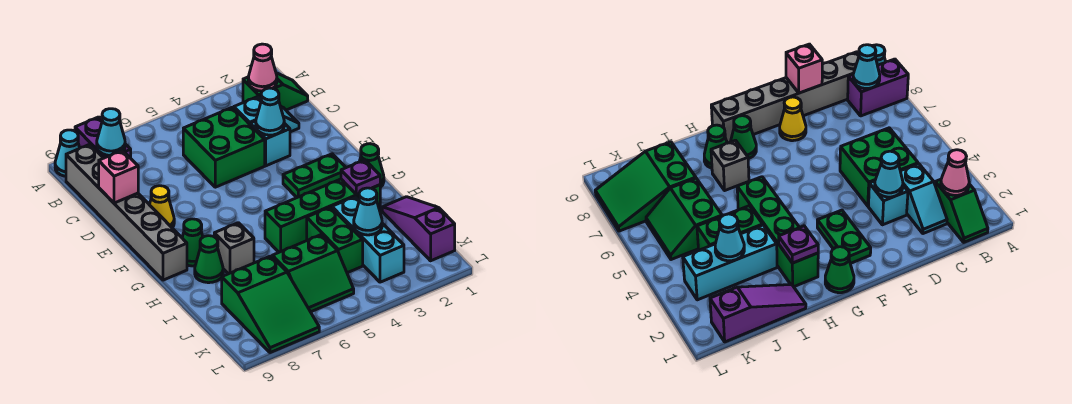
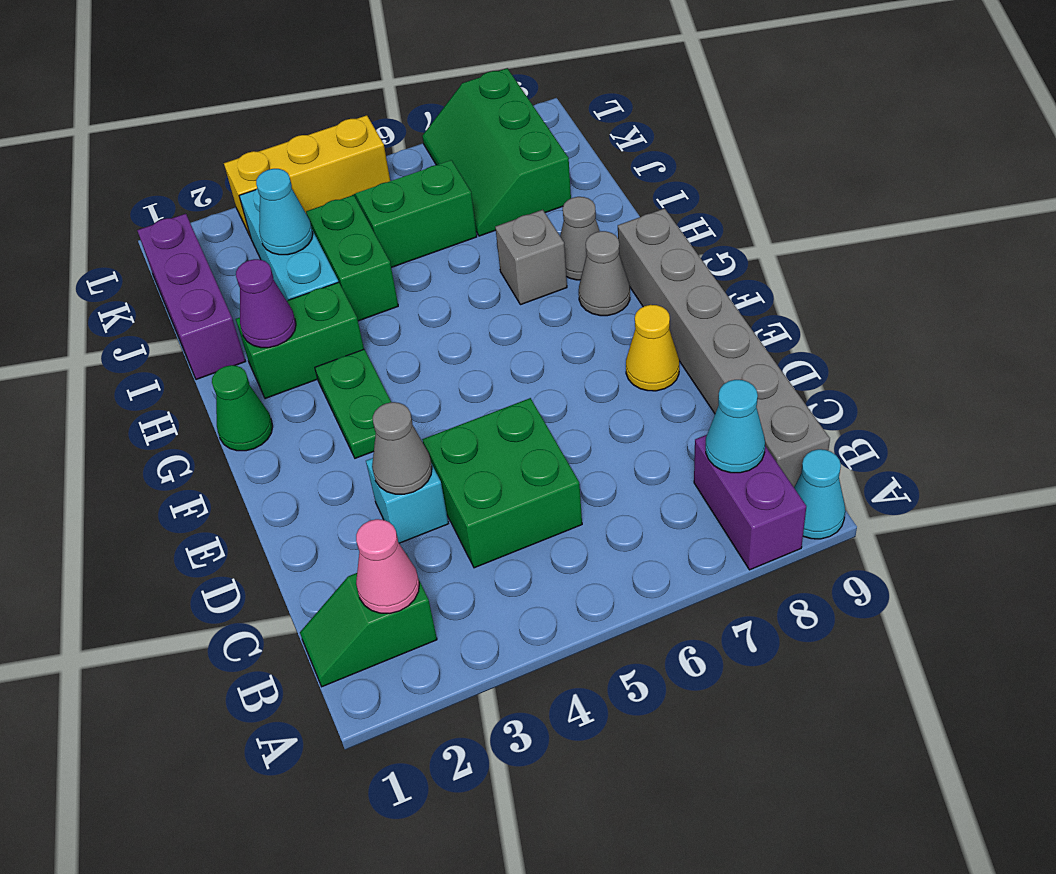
cyan 1x2 slope [234,96,299,132] -> none
cyan 1x1 cone [256,88,284,135] -> grey 1x1 cone [372,402,432,494]
pink 1x1 brick [99,150,138,203] -> none
green 1x2 plate [283,154,346,197] -> green 1x2 plate turned to [315,349,391,458]
green 1x1 cone [182,219,203,266] -> grey 1x1 cone [579,231,630,316]
green 1x4 brick [265,179,380,252] -> green 1x2 brick [236,282,364,399]
purple 1x1 plate [341,160,380,195] -> purple 1x1 cone [236,259,296,348]
green 1x1 cone [195,236,223,283] -> grey 1x1 cone [560,197,600,280]
purple 1x3 slope [382,197,455,261] -> purple 1x3 brick [137,214,246,380]
green 2x3 slope [222,256,319,353] -> green 2x3 slope turned to [422,68,571,236]
none -> yellow 1x3 brick [224,115,390,236]

